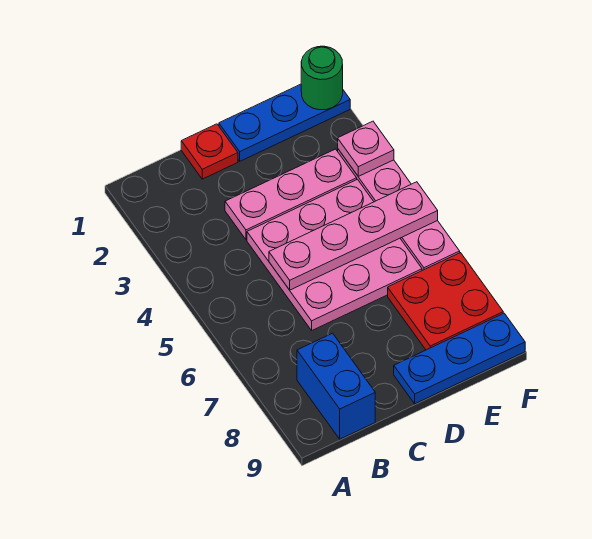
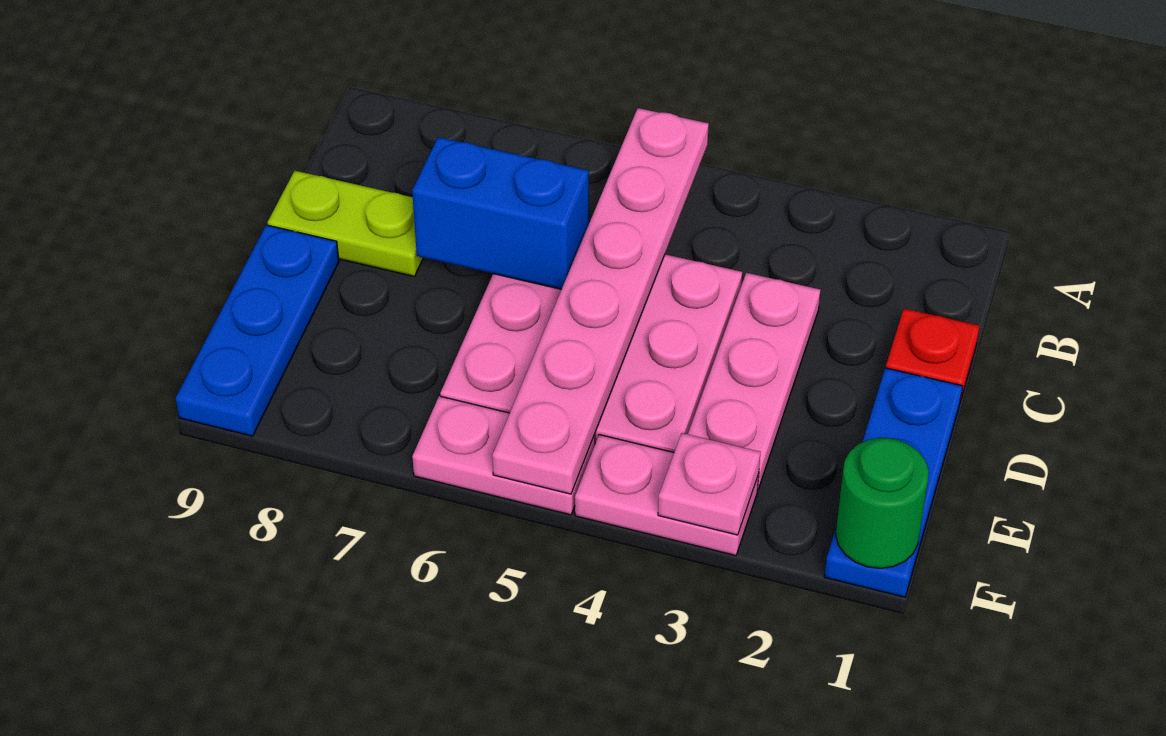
blue 1x2 brick [297,333,375,439] -> blue 1x2 brick moved to [412,137,589,289]
pink 1x4 plate [269,182,438,290] -> pink 1x6 plate [492,108,709,494]
none -> lime 1x2 plate [267,171,423,277]
red 2x2 plate [388,253,503,350] -> none

